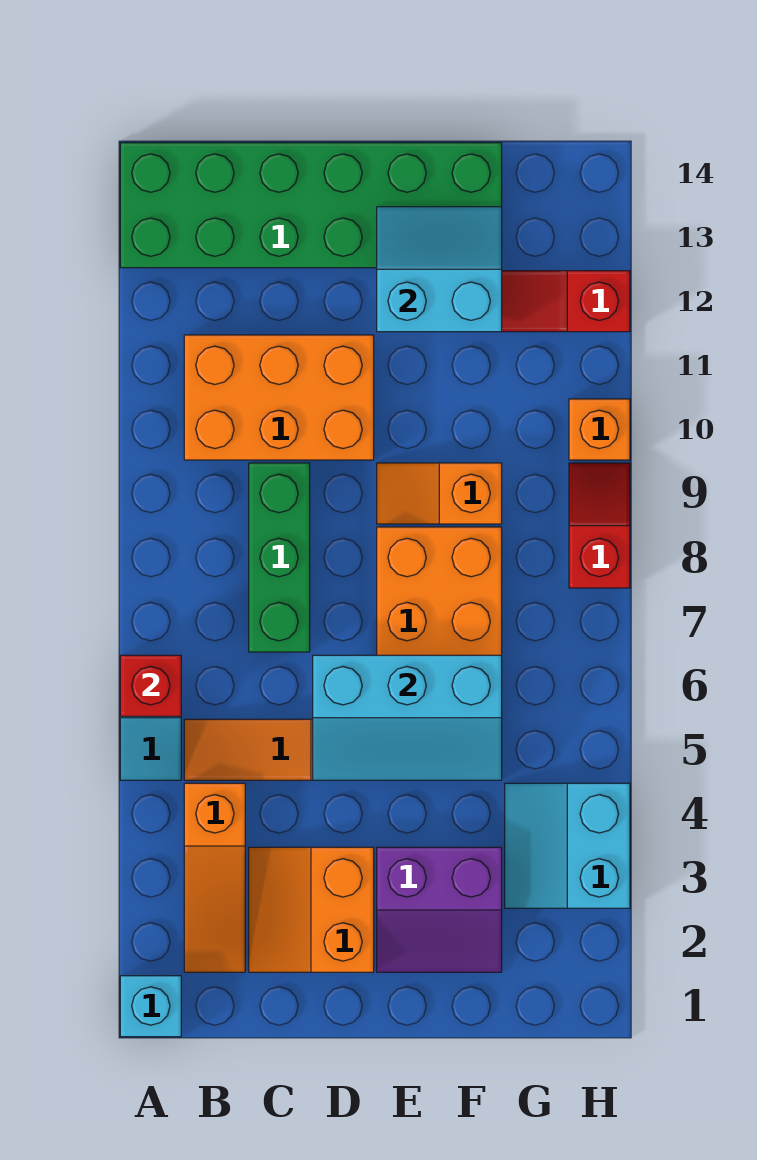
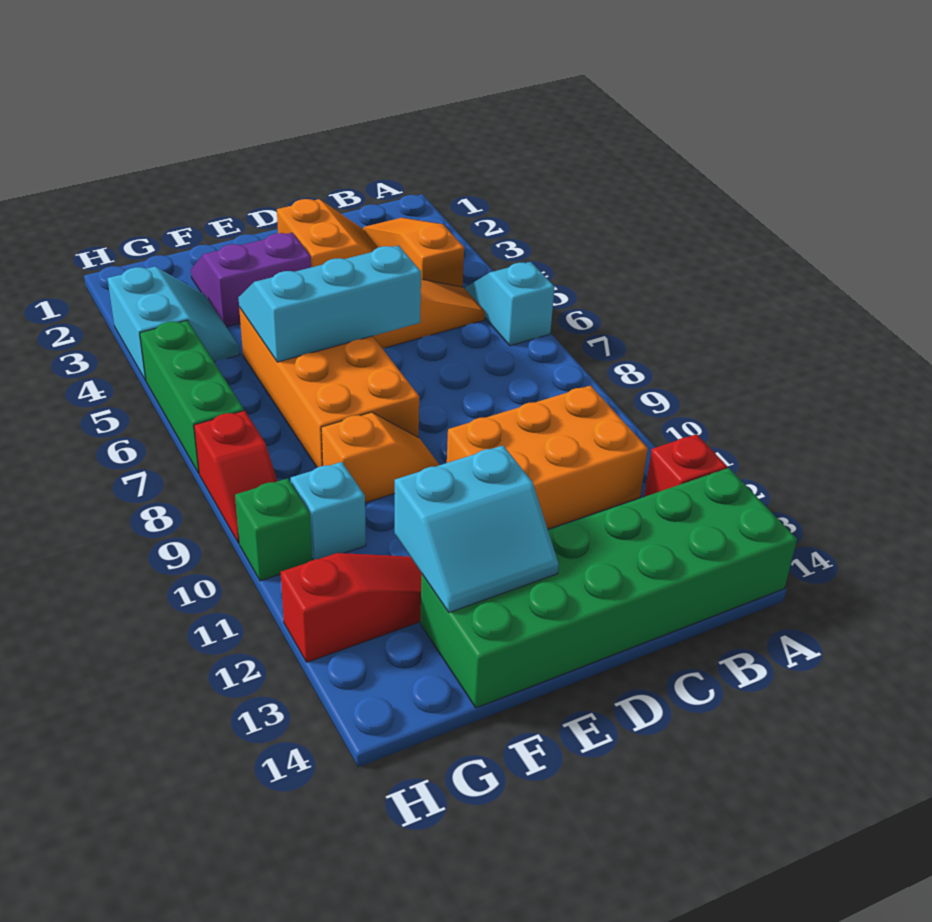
cyan 1x1 brick [120,976,181,1037] -> cyan 1x1 brick moved to [291,462,366,560]
red 1x1 brick [120,655,181,716] -> red 1x1 brick moved to [644,434,727,497]
green 1x3 brick [249,463,310,652] -> green 1x3 brick moved to [140,320,244,473]
orange 1x1 brick [569,399,630,460] -> green 1x1 brick [235,478,312,581]

